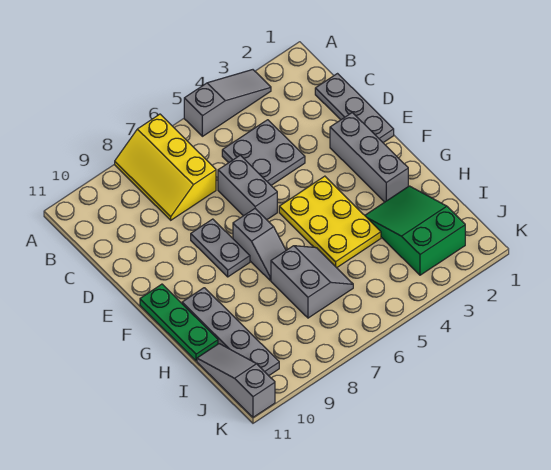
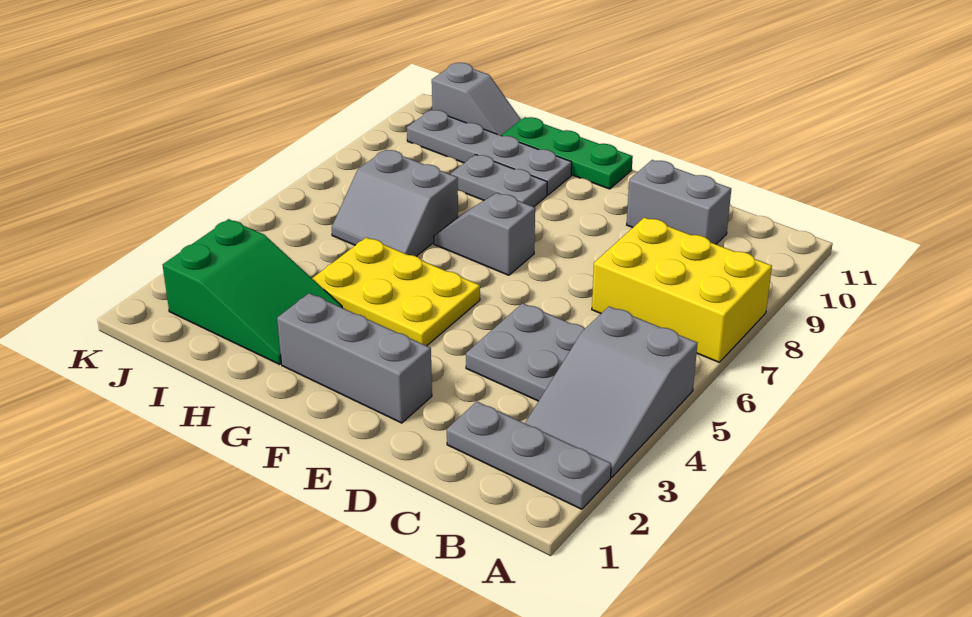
grey 1x3 slope [184,70,271,136] -> grey 2x3 slope [525,306,698,477]
yellow 2x3 slope [115,114,216,220] -> yellow 2x3 brick [592,218,772,362]
grey 1x3 plate [315,74,394,143] -> grey 1x3 plate moved to [447,402,611,509]
grey 1x2 brick [218,155,277,220] -> grey 1x2 brick moved to [627,160,731,244]
grey 1x2 plate [191,219,250,277] -> grey 1x2 plate moved to [451,155,547,207]
grey 1x3 slope [197,344,275,417] -> grey 1x2 slope [432,63,521,136]

